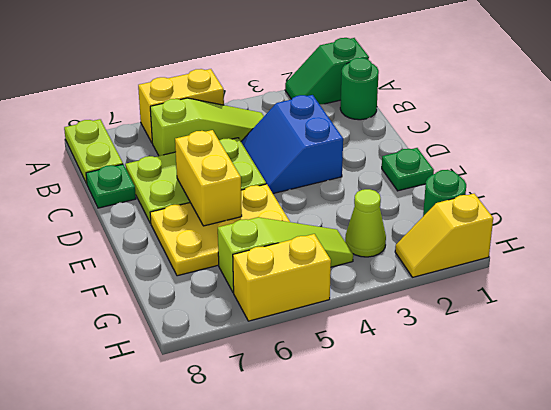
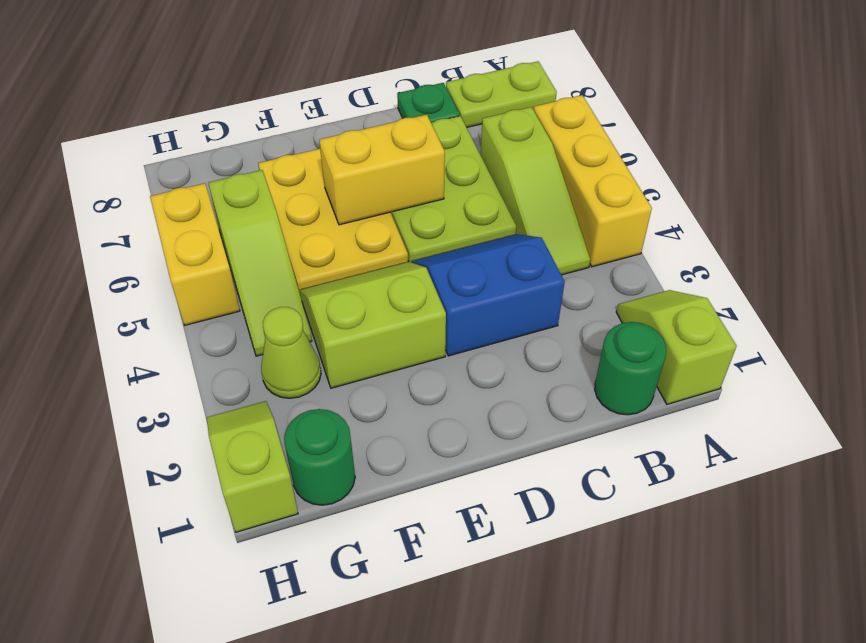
green 1x2 slope [285,38,369,104] -> lime 1x2 slope [616,290,737,404]
yellow 1x2 brick [138,69,224,143] -> yellow 1x3 brick [534,95,652,267]
green 1x1 plate [382,148,434,191] -> none
none -> lime 2x2 slope [299,262,446,388]
yellow 1x2 slope [395,194,493,277] -> lime 1x2 slope [207,401,298,532]

